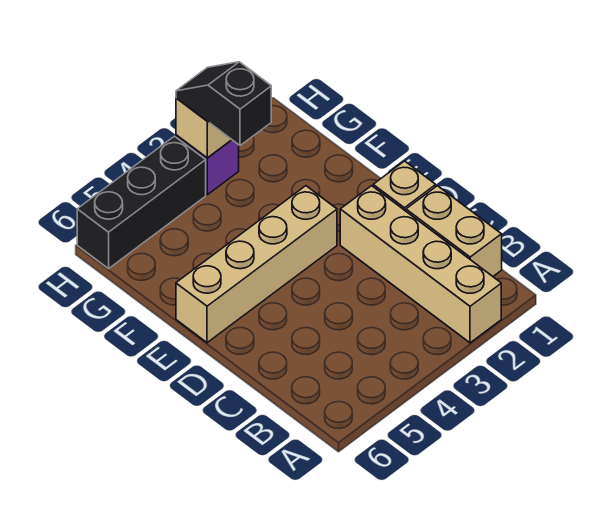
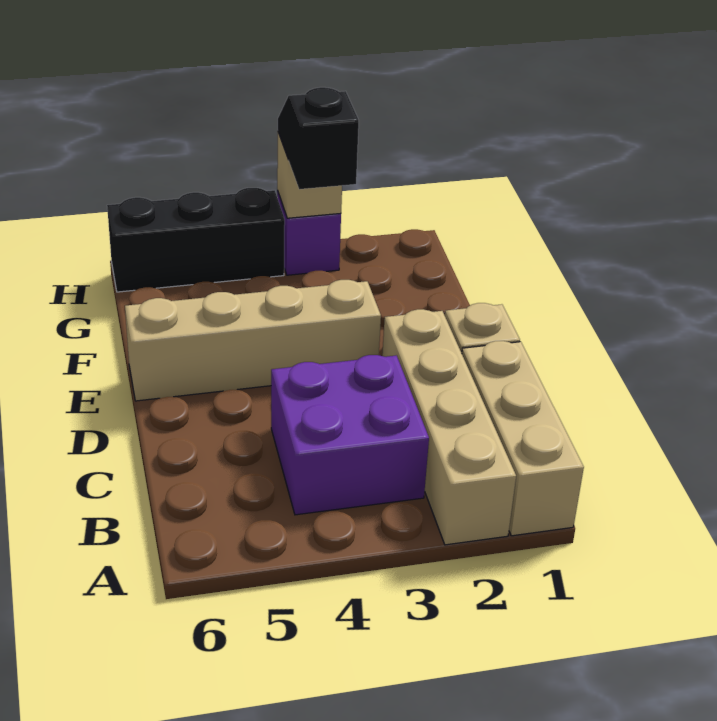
tan 1x2 brick [406,186,502,276] -> tan 1x3 brick [462,341,584,536]
none -> purple 2x2 brick [271,355,429,515]

